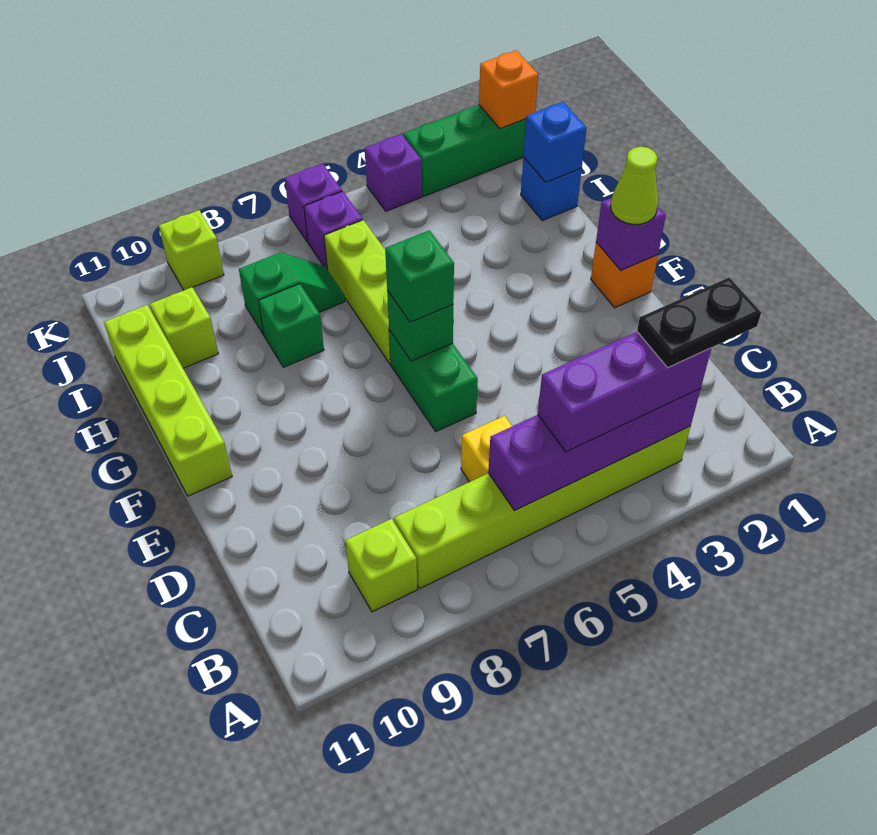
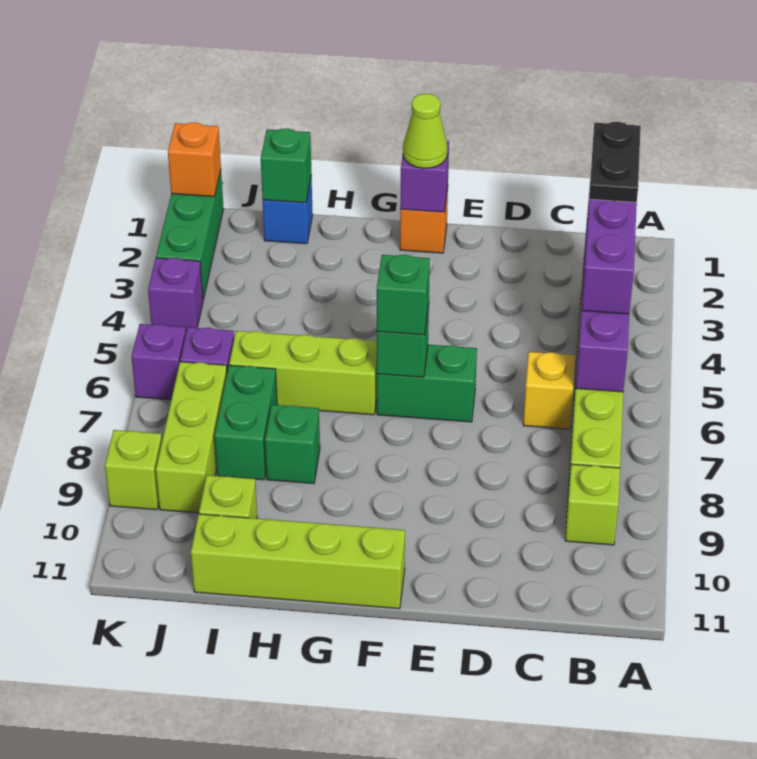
blue 1x1 brick [523,102,587,182] -> green 1x1 brick [261,128,311,203]
green 1x2 slope [239,252,345,335] -> green 1x2 brick [215,365,277,480]
none -> lime 1x3 brick [156,362,227,513]

